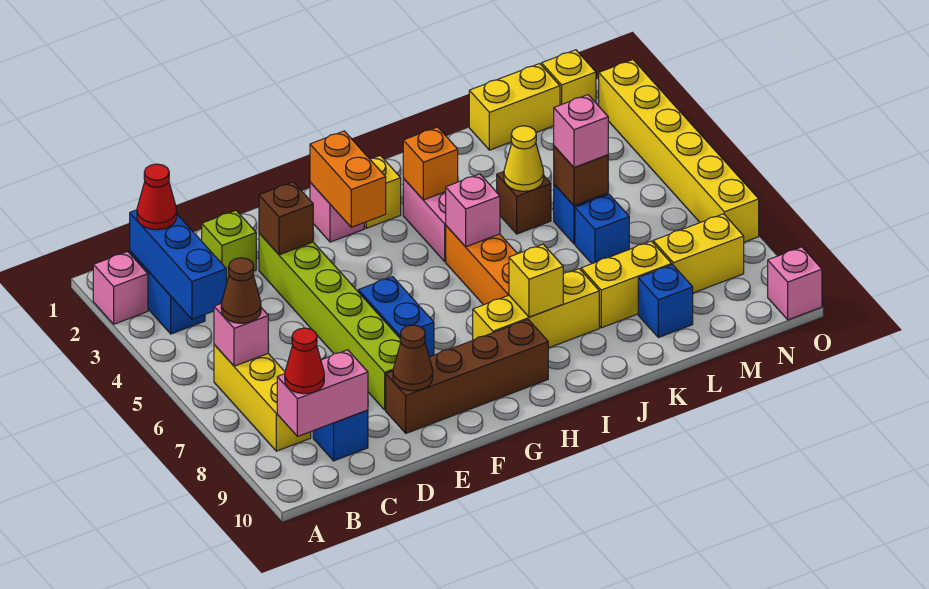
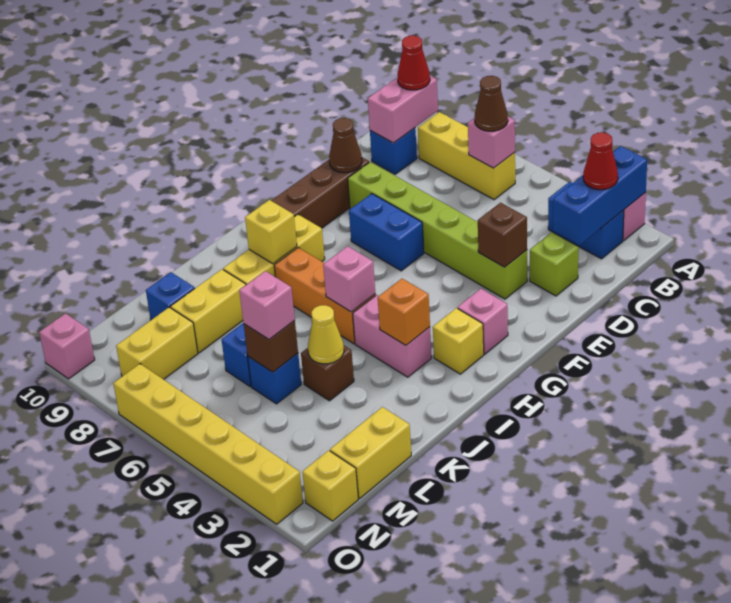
blue 1x3 brick [130,210,226,319] -> blue 1x3 brick turned to [553,146,647,245]
orange 1x2 brick [310,131,386,227] -> none

